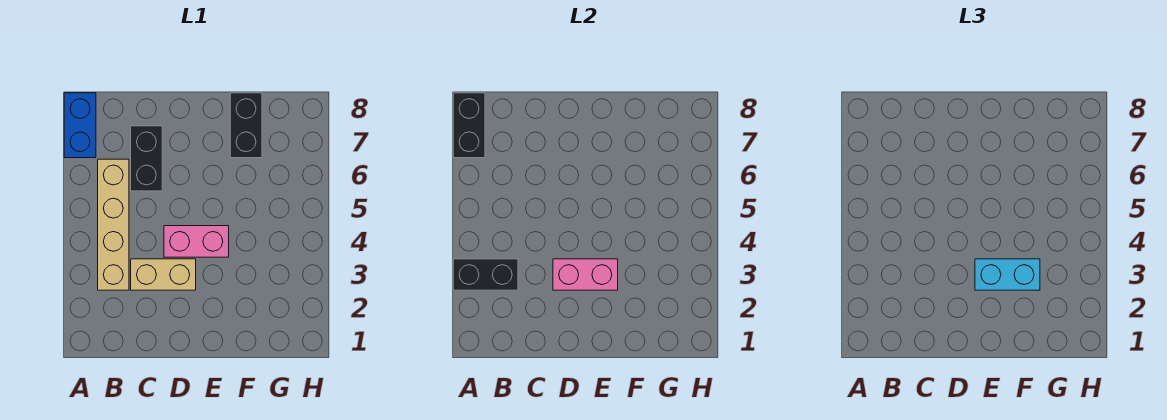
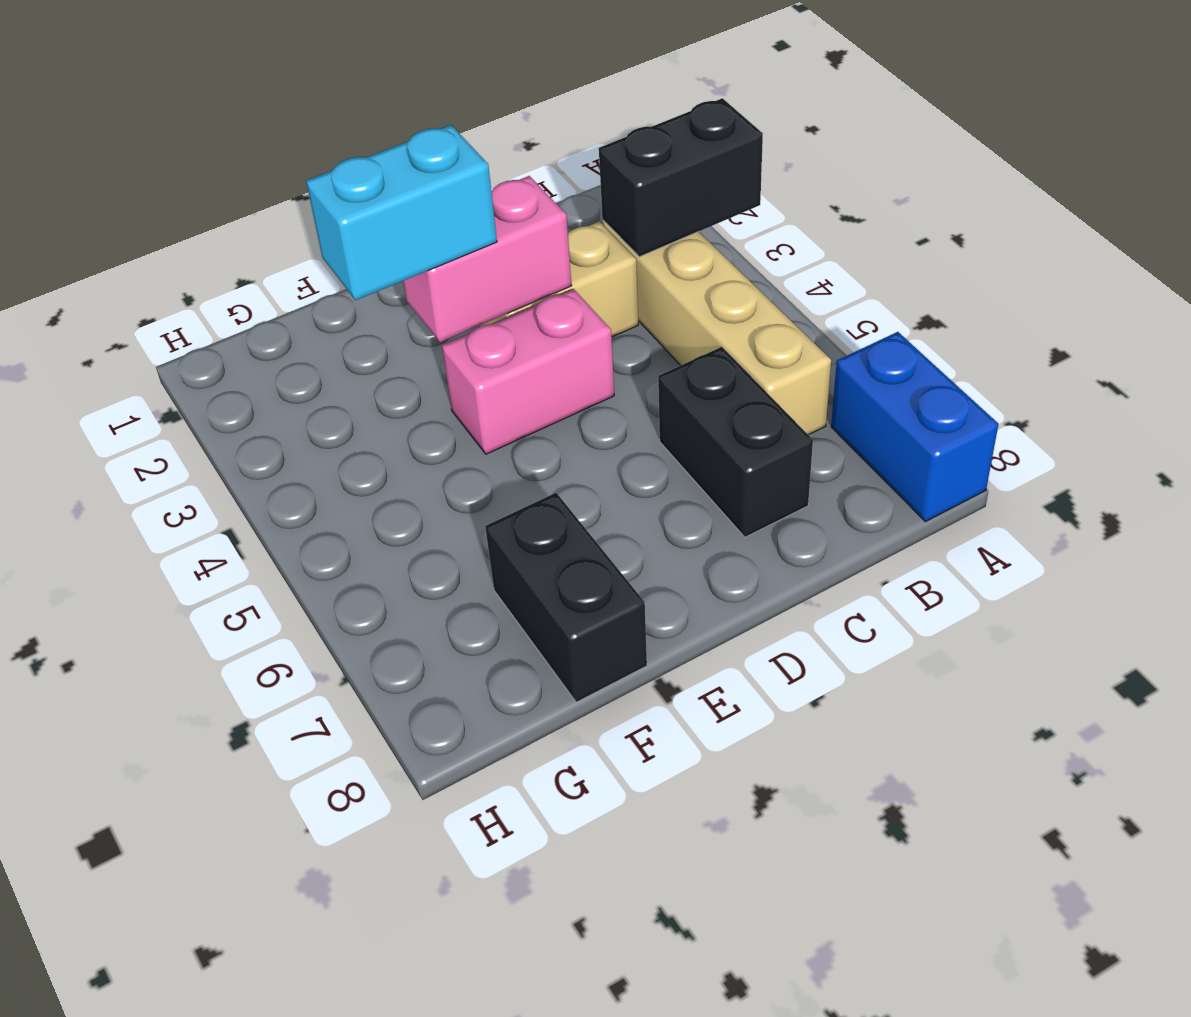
black 1x2 brick [453,93,485,158] -> none

